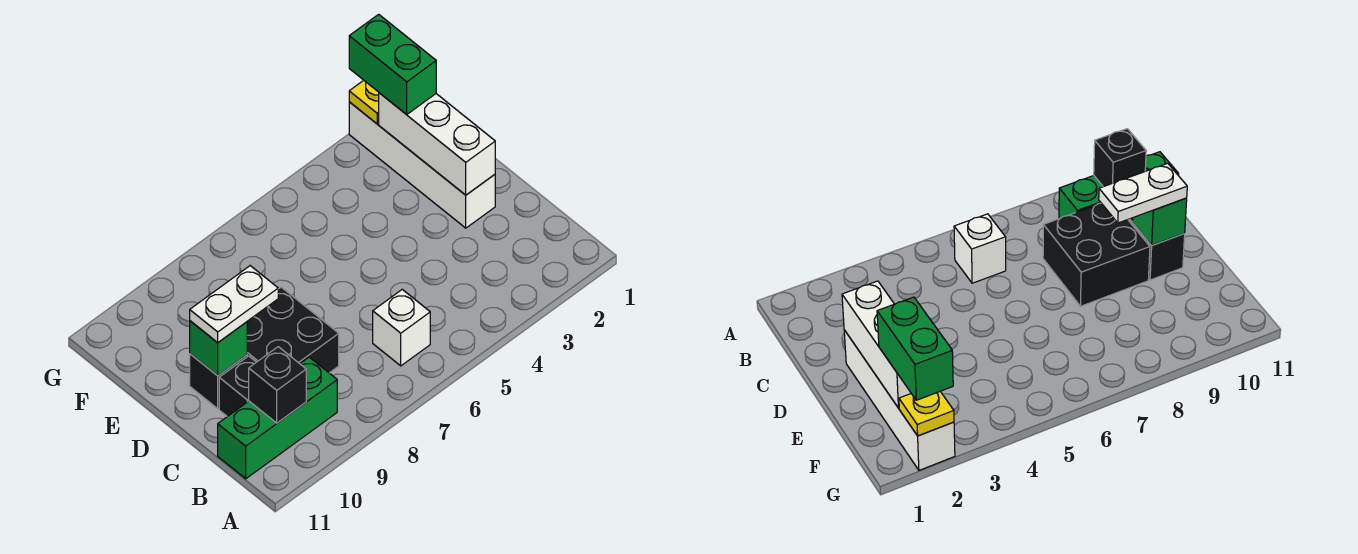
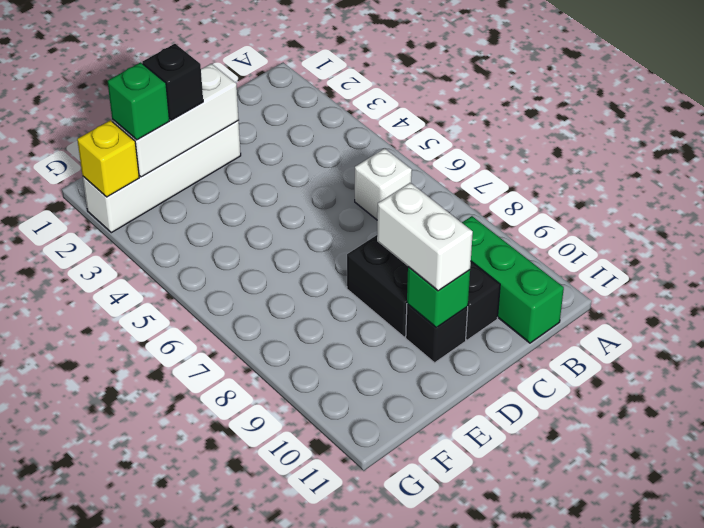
black 1x1 brick [249,347,306,423] -> black 1x1 brick moved to [142,44,203,120]
white 1x2 plate [190,266,278,343] -> white 1x2 brick [377,183,473,291]
green 1x2 brick [349,14,436,115] -> green 1x1 brick [107,62,170,140]
yellow 1x1 plate [349,80,379,124] -> yellow 1x1 brick [77,120,139,197]

